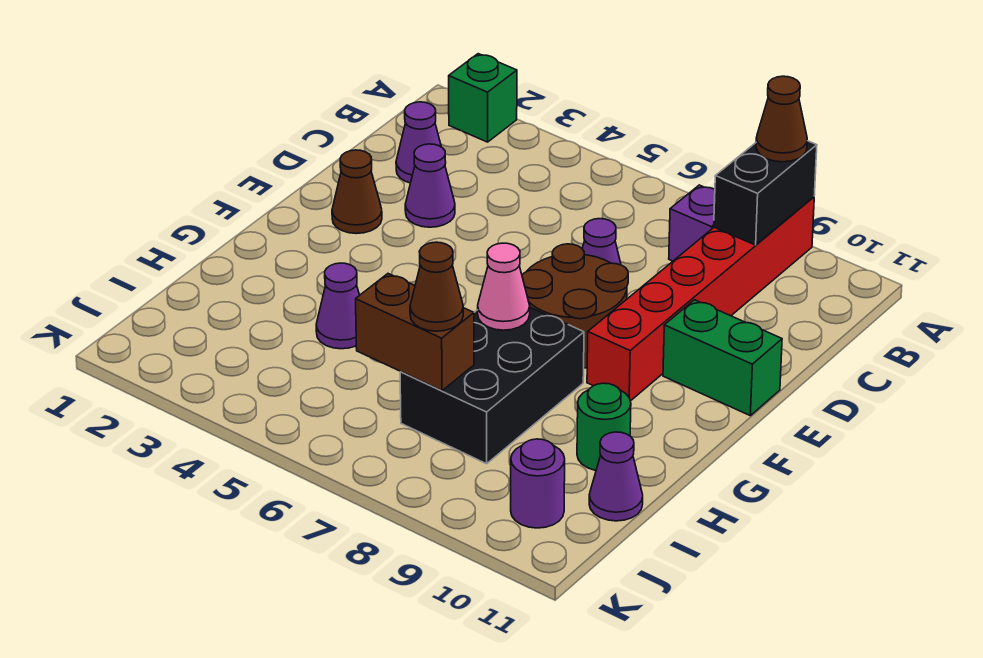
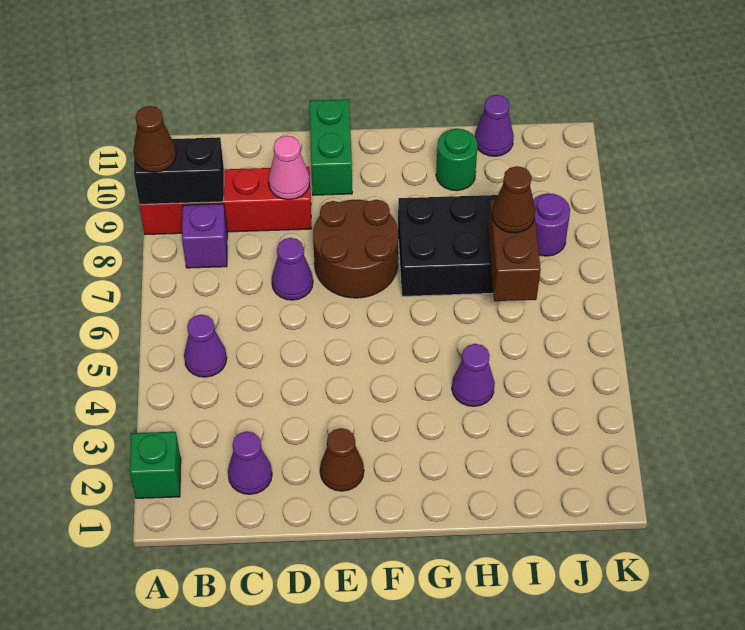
red 1x6 brick [587,197,814,401] -> red 1x4 brick [140,167,312,234]
purple 1x1 cone [405,144,455,227] -> purple 1x1 cone moved to [184,315,227,377]
pink 1x1 cone [478,243,530,330] -> pink 1x1 cone moved to [268,136,310,200]
purple 1x1 round brick [511,439,565,528] -> purple 1x1 round brick moved to [533,193,570,256]

